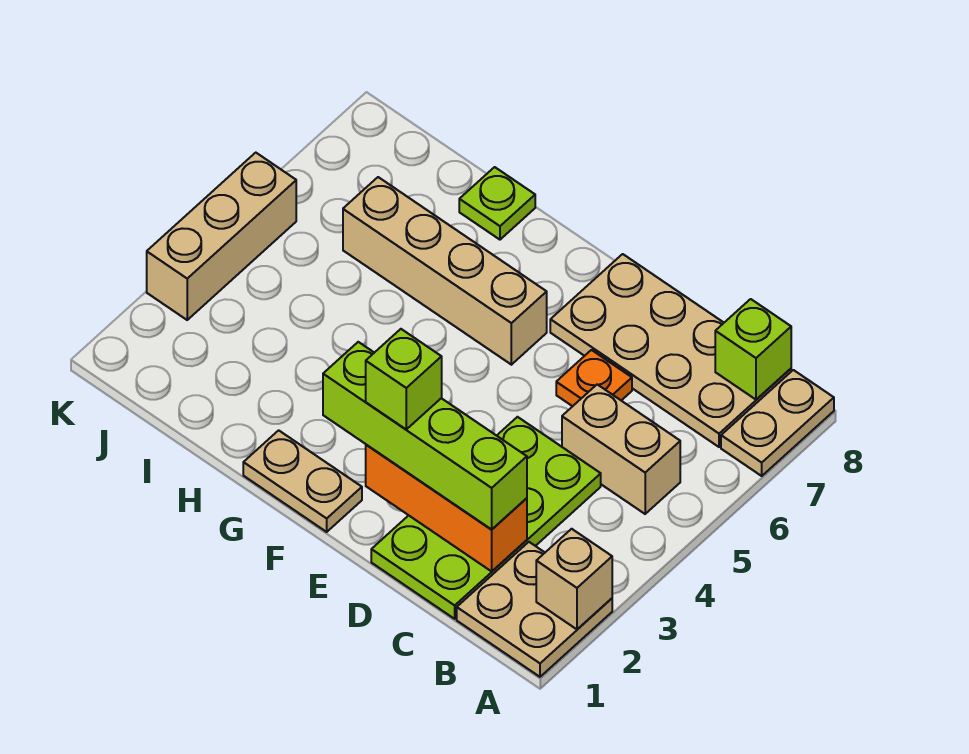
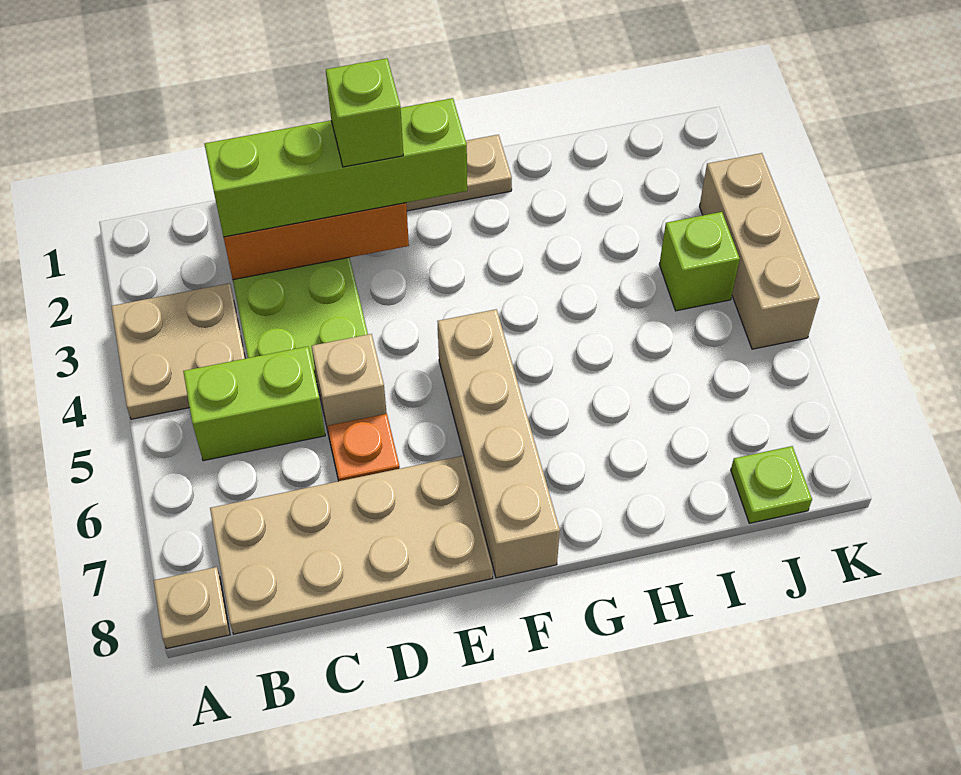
tan 2x2 plate [457,542,612,677] -> tan 2x2 plate moved to [111,283,245,419]
tan 1x1 brick [536,529,612,629] -> tan 1x1 brick moved to [312,334,387,431]
tan 1x2 plate [721,370,834,476] -> tan 1x1 plate [153,567,230,649]
tan 1x2 brick [562,385,680,514] -> lime 1x2 brick [183,346,325,461]
lime 1x1 brick [715,299,791,399] -> lime 1x1 brick moved to [659,212,740,311]
tan 1x4 brick [343,177,547,365] -> tan 1x4 brick turned to [438,309,560,578]
lime 1x1 plate [459,167,535,240] -> lime 1x1 plate moved to [731,446,812,523]

